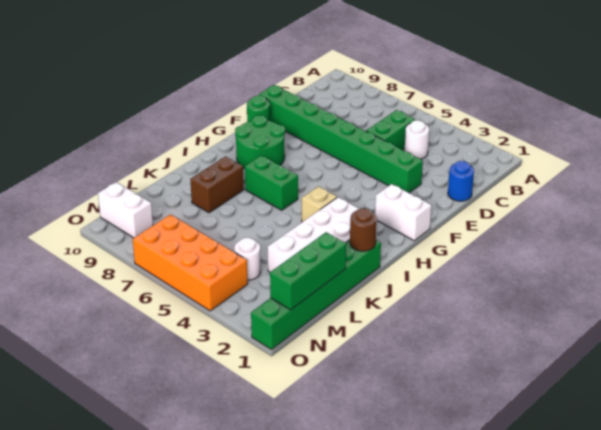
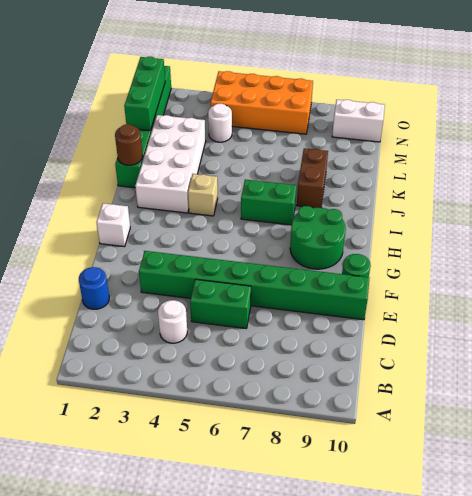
green 1x2 brick [366,110,415,150] -> green 1x2 brick turned to [190,279,251,328]
white 1x2 brick [375,184,431,241] -> white 1x1 brick [96,203,130,247]

